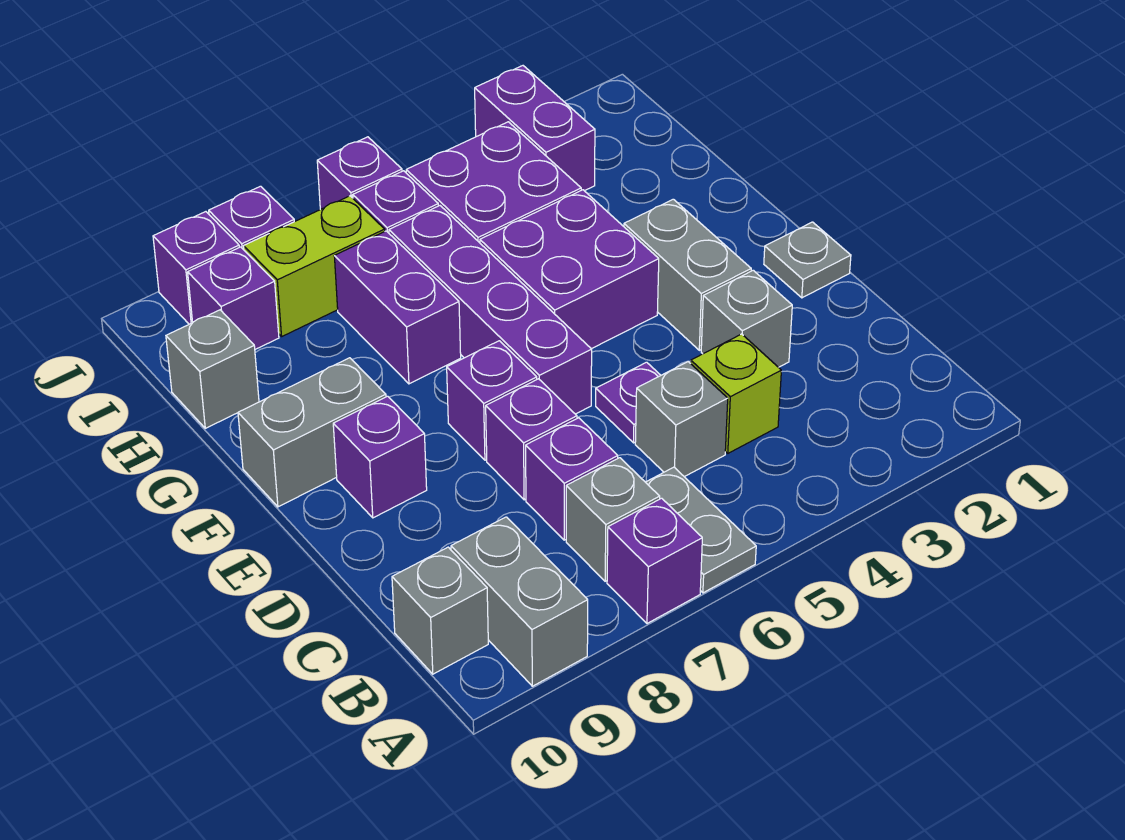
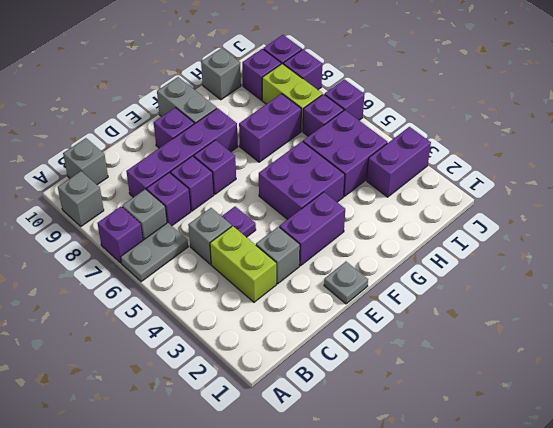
grey 1x2 brick [451,517,588,686] -> grey 1x1 brick [58,171,104,226]
lime 1x1 brick [691,334,781,453] -> lime 1x2 brick [210,226,276,302]
grey 1x2 brick [624,199,751,350] -> purple 1x2 brick [279,192,345,266]
purple 1x4 brick [389,206,592,414] -> purple 1x4 brick moved to [126,108,238,197]

